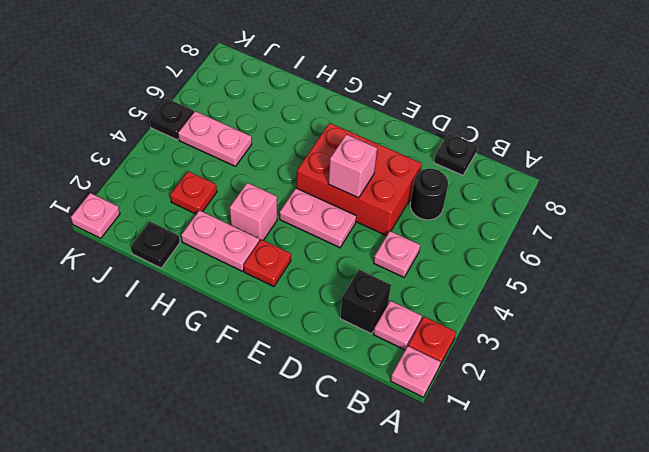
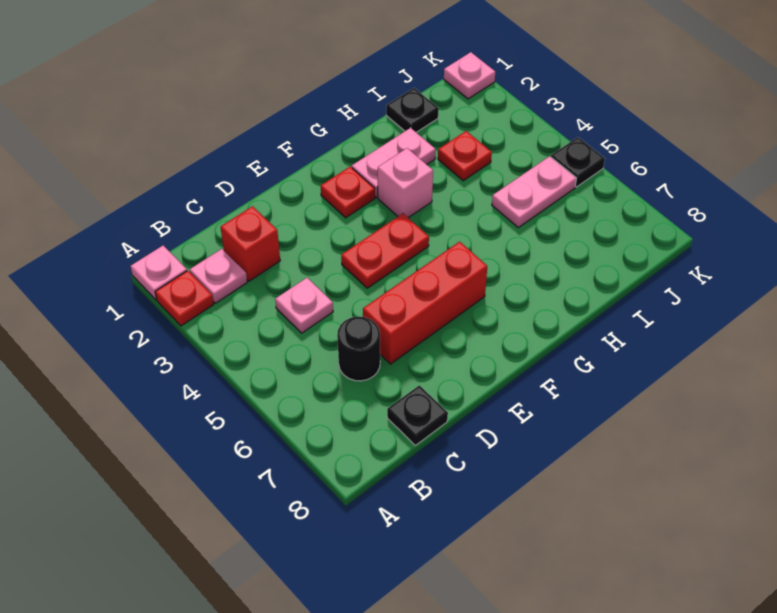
black 1x1 brick [340,270,391,334] -> red 1x1 brick [221,206,280,281]
red 2x3 brick [297,123,421,236] -> red 1x3 brick [363,242,487,364]
pink 1x2 plate [280,188,356,248] -> red 1x2 plate [341,214,429,288]
pink 1x1 brick [328,134,377,198] -> none

